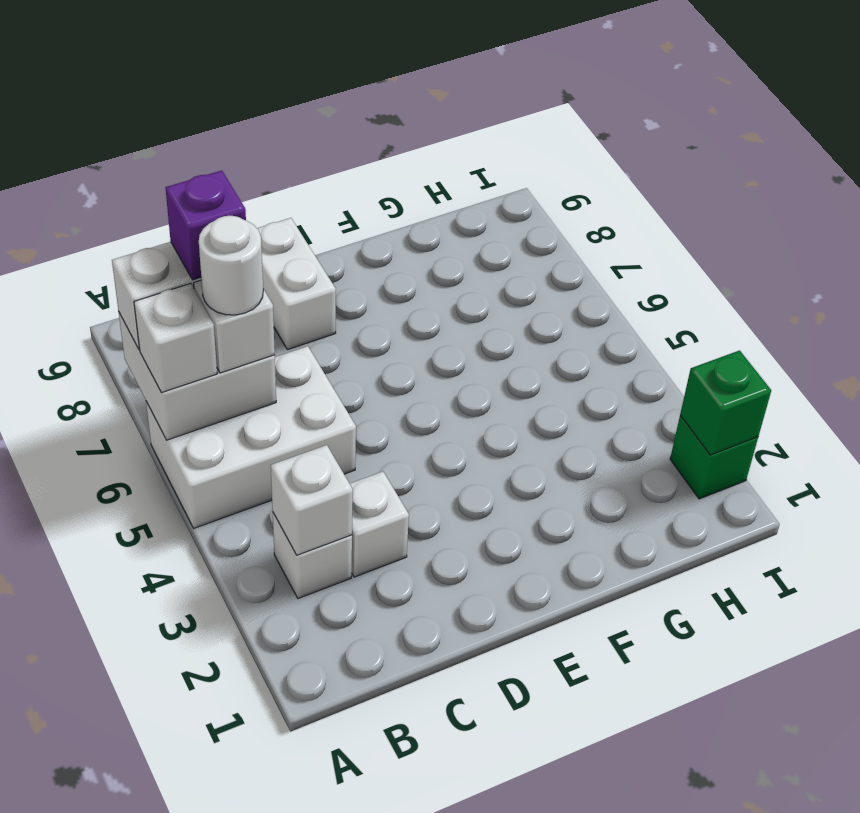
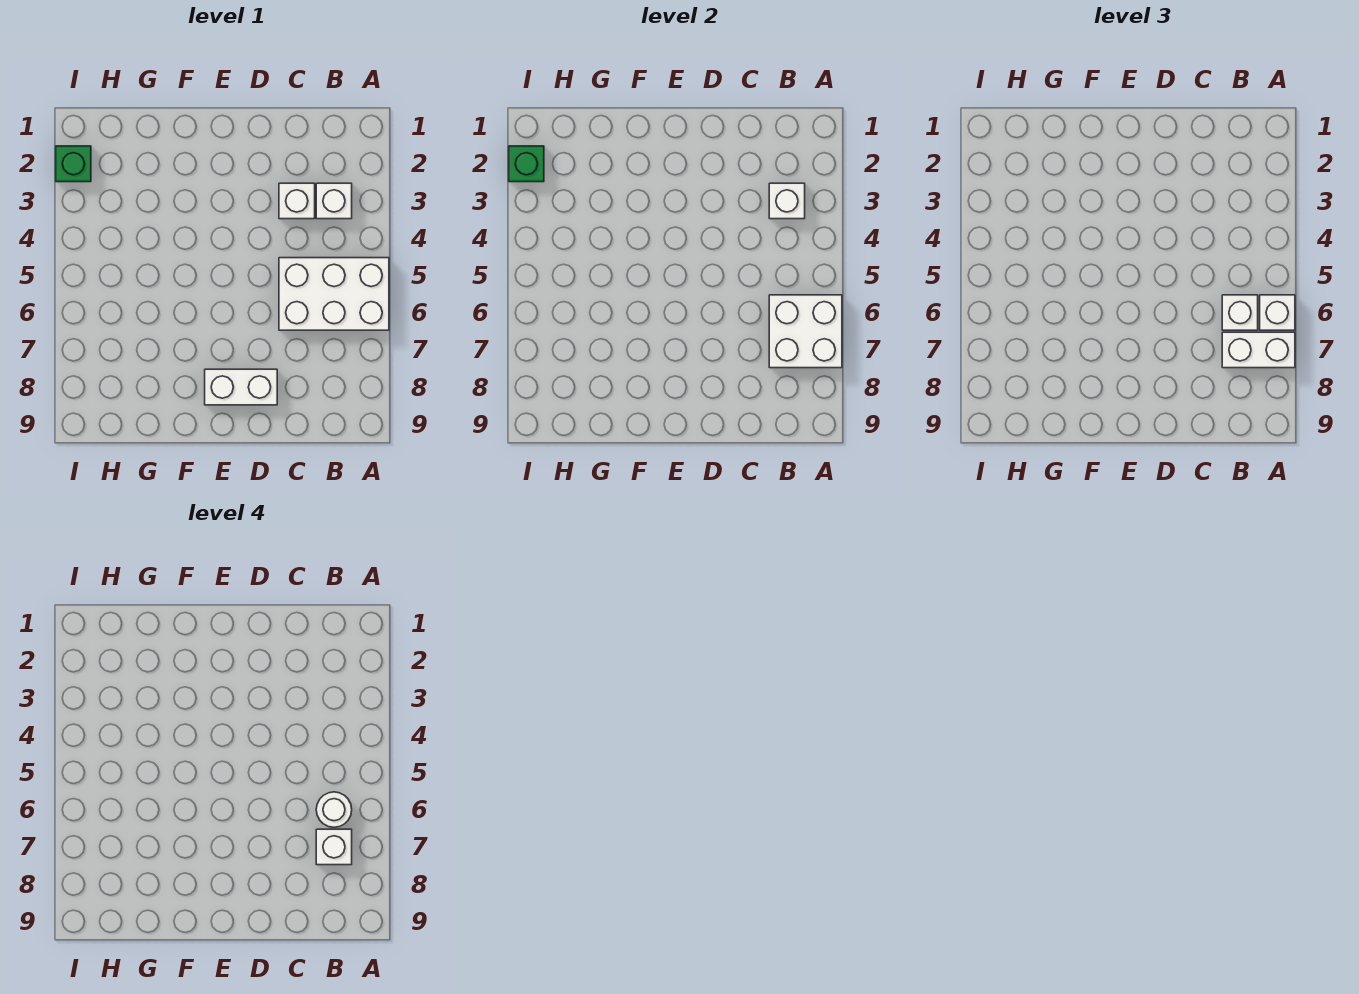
purple 1x1 brick [165,170,246,280] -> white 1x1 brick [316,829,352,865]
white 1x2 brick [257,218,336,350] -> white 1x2 brick turned to [205,369,277,405]

